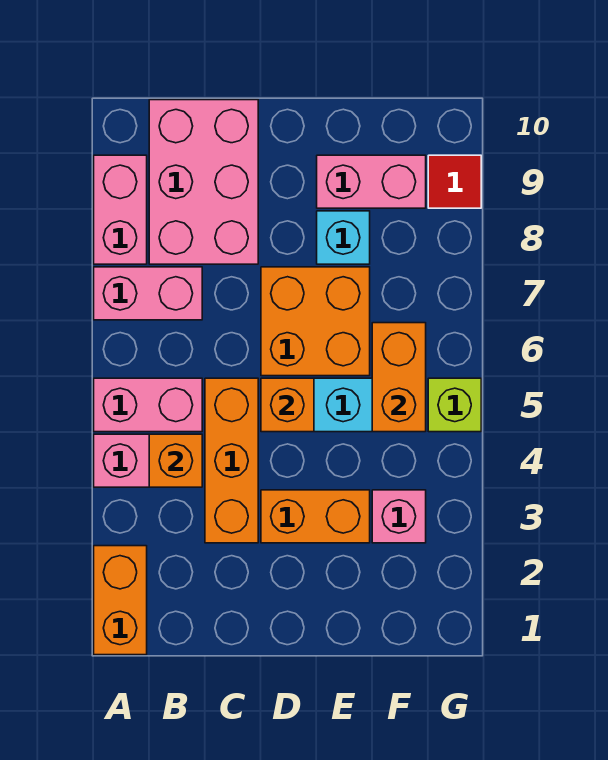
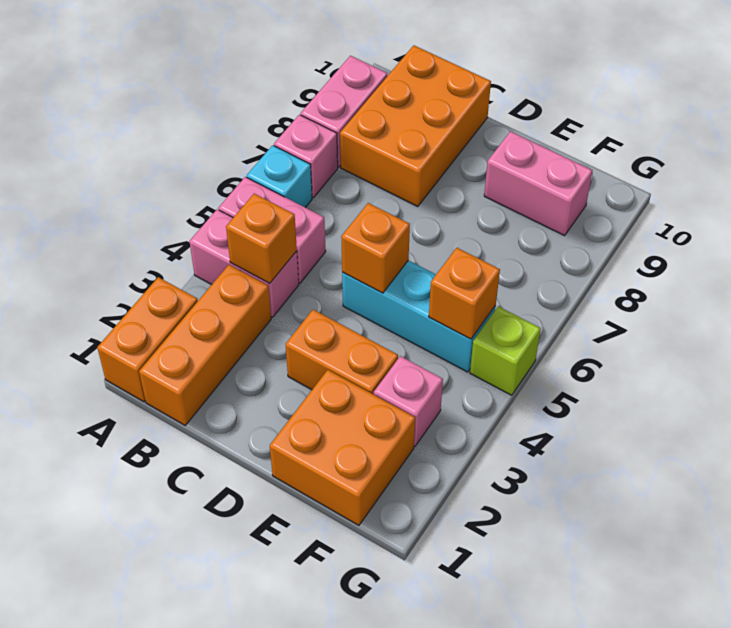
pink 1x2 brick [94,267,202,320] -> pink 1x1 brick [274,115,338,198]
pink 2x3 brick [149,100,258,264] -> orange 2x3 brick [340,45,491,207]
orange 1x3 brick [205,378,258,543] -> orange 1x3 brick moved to [139,265,271,425]
orange 2x2 brick [261,267,370,376] -> orange 2x2 brick moved to [270,370,415,525]
cyan 1x1 brick [317,211,370,264] -> cyan 1x1 brick moved to [247,145,312,208]
orange 1x2 brick [372,323,426,432] -> orange 1x1 brick [429,248,500,339]
red 1x1 tile [428,155,481,208] -> none

